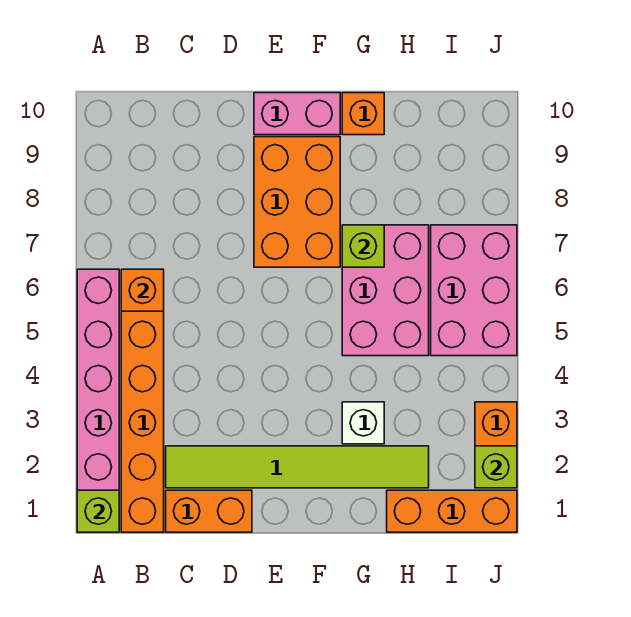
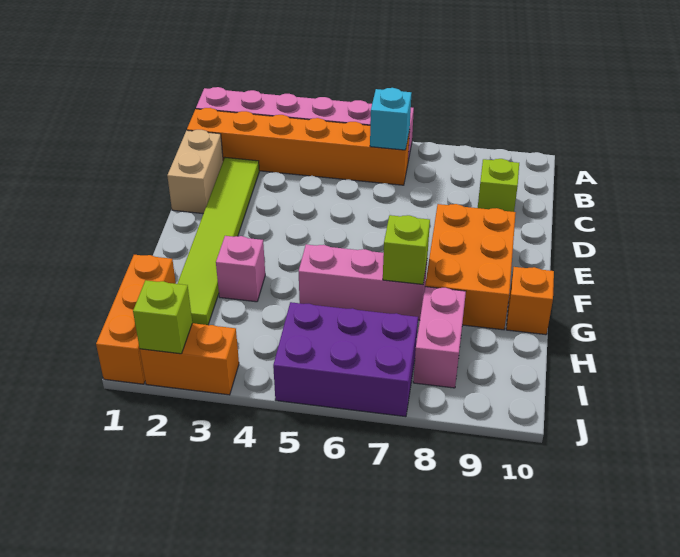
lime 1x1 brick [77,490,119,532] -> lime 1x1 brick moved to [478,159,519,212]
orange 1x1 brick [121,269,164,311] -> cyan 1x1 brick [370,88,411,150]
orange 1x2 brick [166,490,252,532] -> tan 1x2 brick [167,130,223,214]
orange 2x3 brick [254,137,340,267] -> orange 2x3 brick turned to [425,204,516,330]
pink 1x2 brick [254,93,340,135] -> pink 1x2 brick moved to [413,287,466,388]
white 1x1 brick [342,402,384,444] -> pink 1x1 brick [216,236,265,302]
pink 2x3 brick [342,225,429,356] -> pink 1x3 brick [299,244,427,320]
pink 2x3 brick [431,225,517,356] -> purple 2x3 brick [273,302,418,417]

